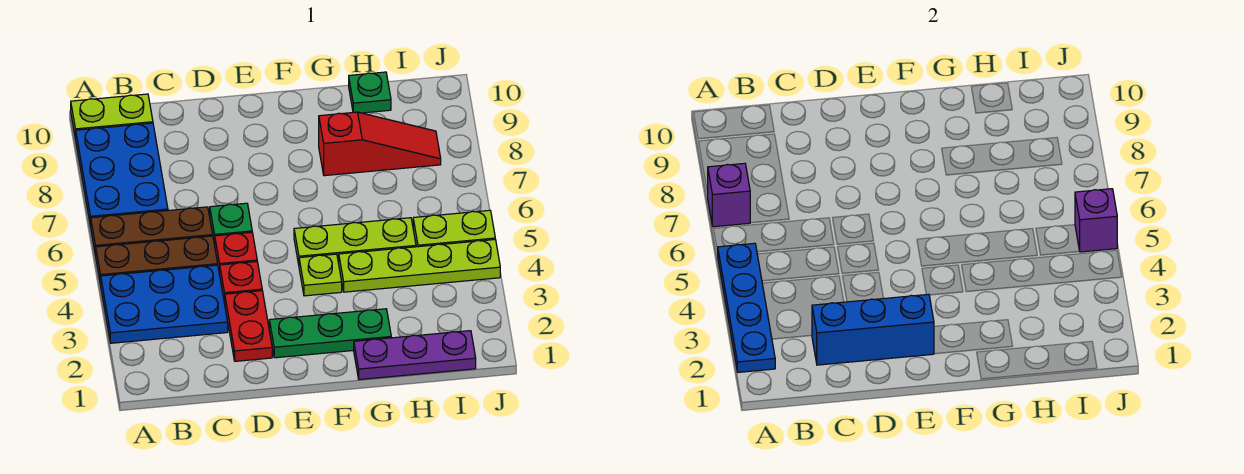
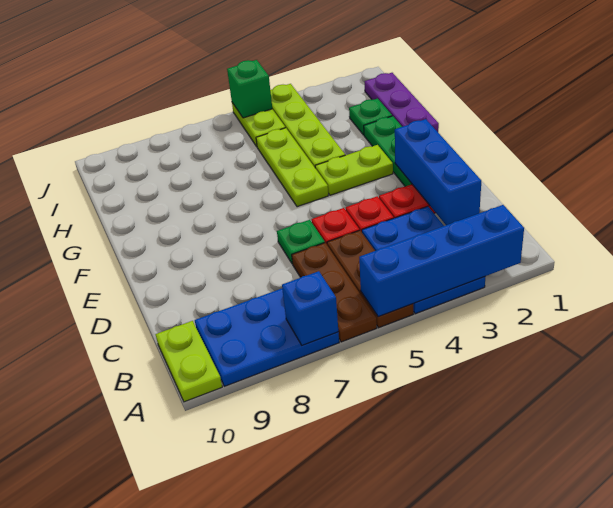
blue 1x4 plate [718,243,775,372] -> blue 1x4 brick [359,205,524,317]
purple 1x1 brick [708,163,750,227] -> blue 1x1 brick [282,271,338,345]
lime 1x1 plate [299,254,342,296] -> lime 1x2 plate [315,145,393,195]
red 1x3 slope [319,112,441,176] -> none
green 1x1 plate [349,72,391,113] -> green 1x1 plate moved to [349,99,392,135]
purple 1x1 brick [1075,189,1117,252] -> green 1x1 brick [227,60,272,118]

